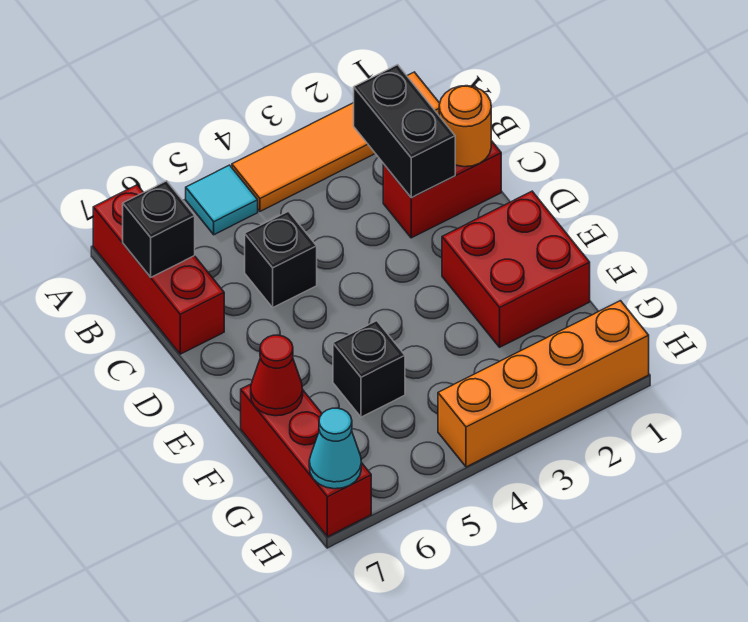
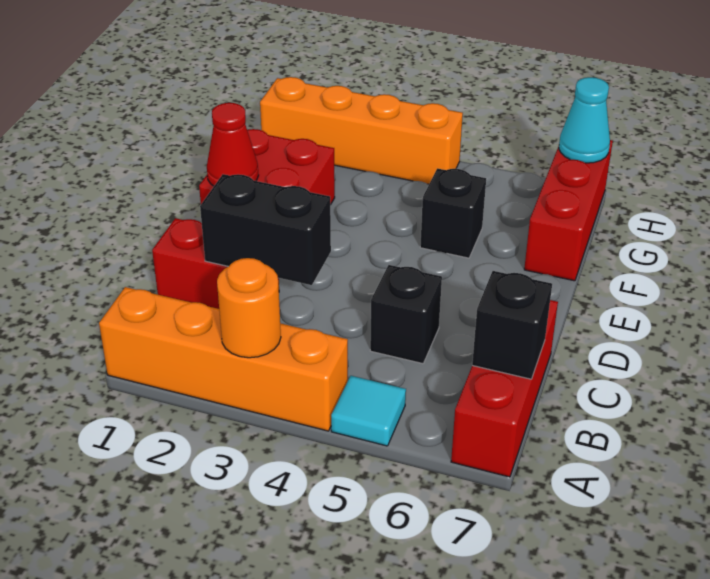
orange 1x4 tile [232,72,440,211] -> orange 1x4 brick [99,287,348,431]
black 1x2 brick [354,65,455,198] -> black 1x2 brick turned to [200,174,331,285]
orange 1x1 round brick [439,86,491,167] -> orange 1x1 round brick moved to [217,258,281,358]
red 1x1 cone [251,335,303,416] -> red 1x1 cone moved to [207,103,259,186]

